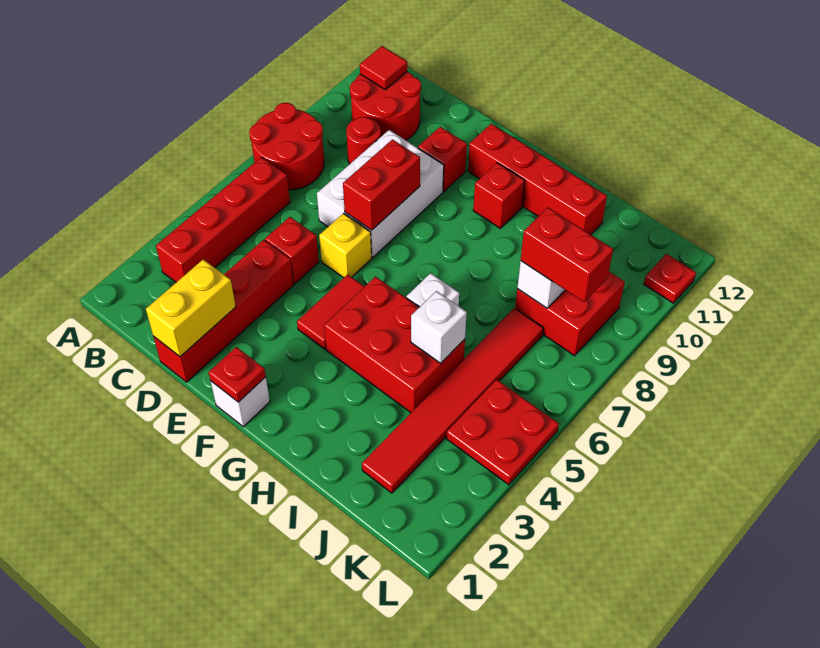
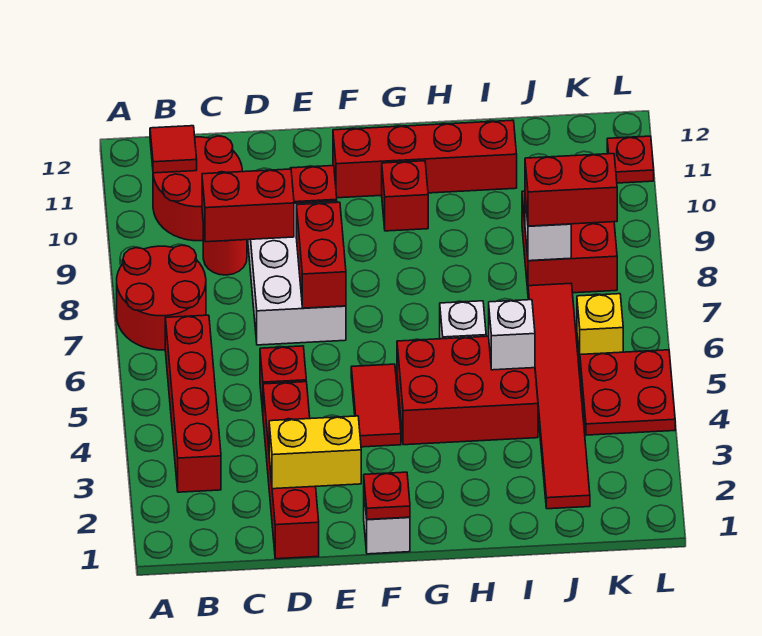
none -> red 1x2 brick [202,169,294,242]
yellow 1x2 brick [146,259,236,357] -> yellow 1x2 brick turned to [269,416,361,489]
yellow 1x1 brick [319,213,372,278] -> yellow 1x1 brick moved to [577,294,623,360]

